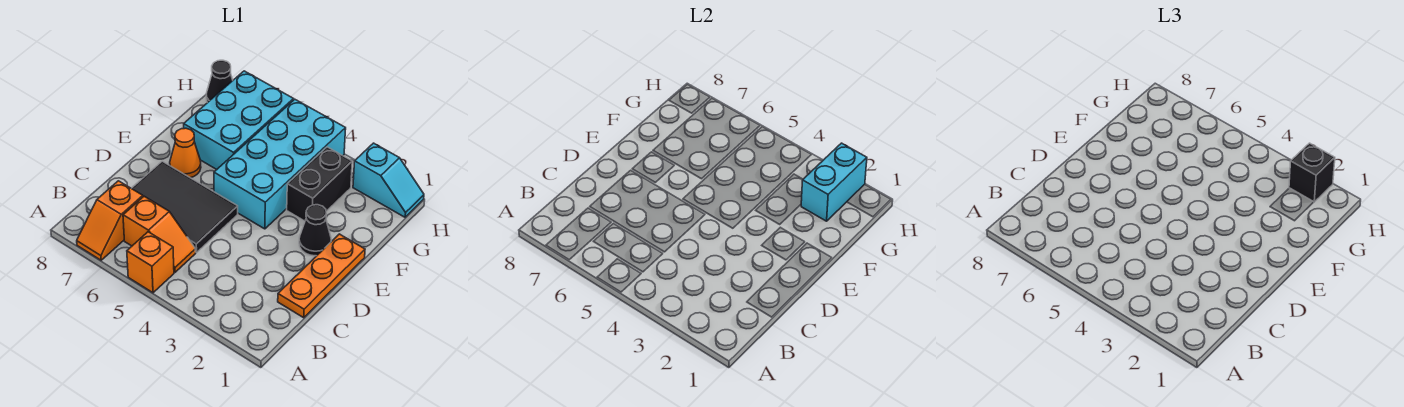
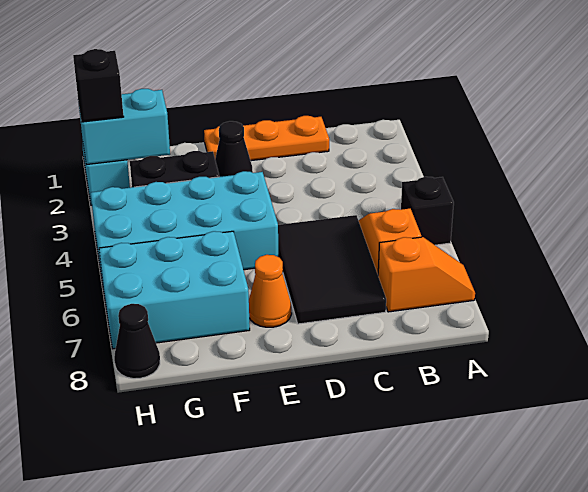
orange 1x1 brick [127,232,174,293] -> black 1x1 brick [401,177,454,245]

